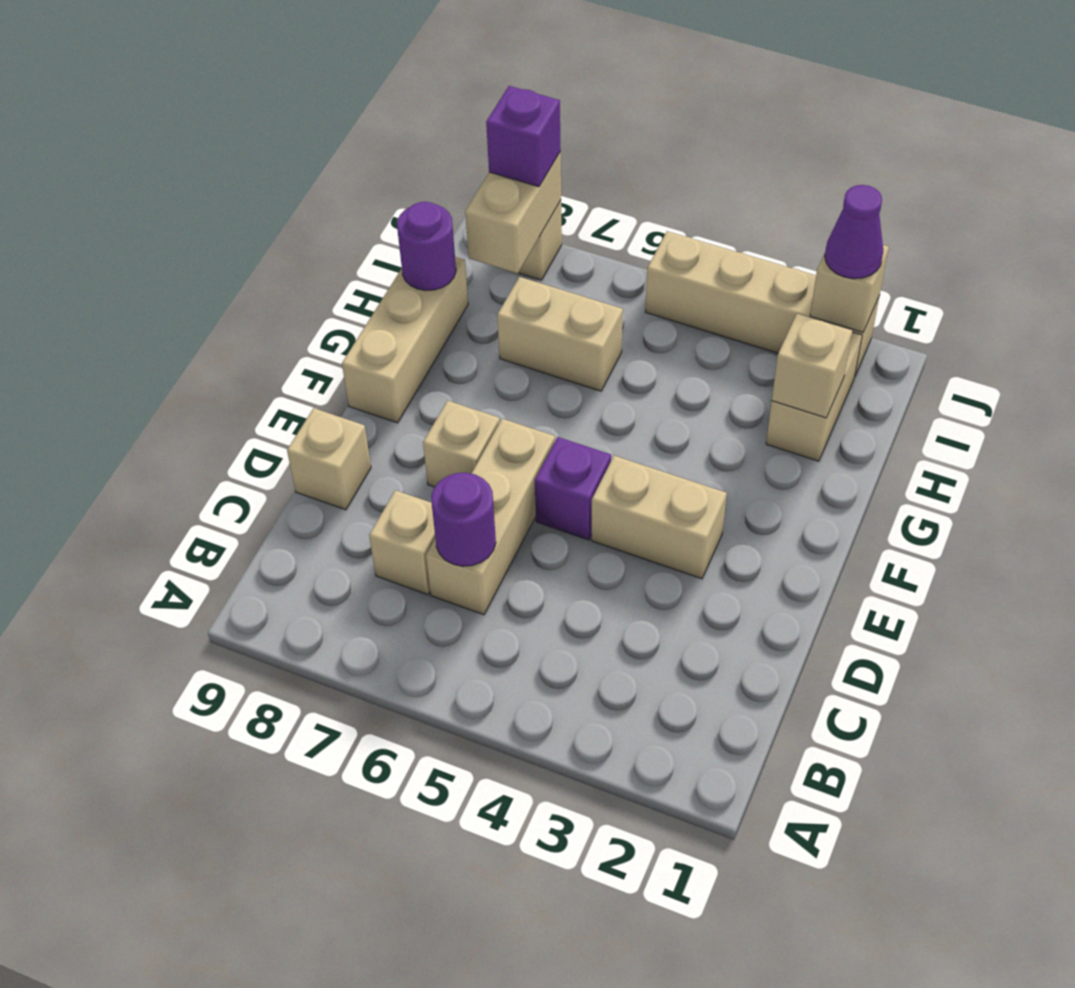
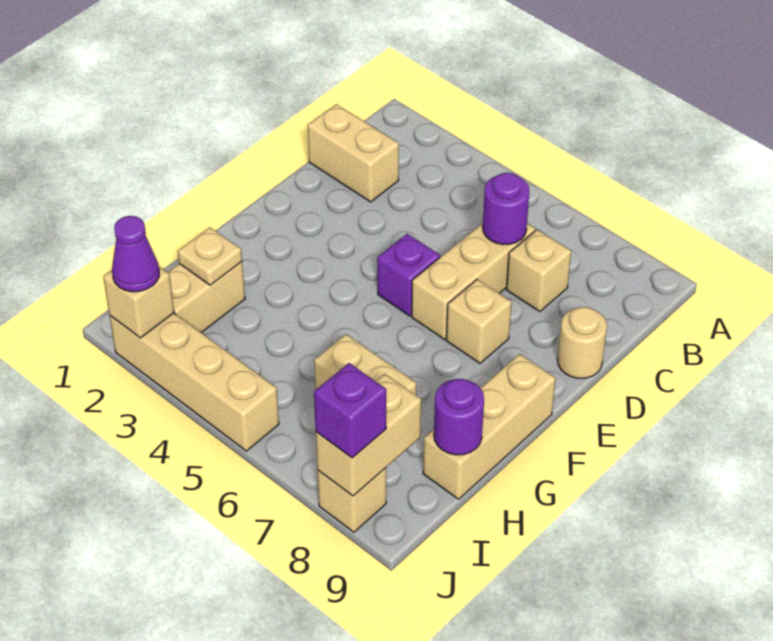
tan 1x1 brick [287,408,371,510] -> tan 1x1 round brick [557,307,607,378]
tan 1x2 brick [591,456,727,579] -> tan 1x2 brick moved to [308,104,399,202]
tan 1x1 brick [772,314,852,418] -> tan 1x1 plate [178,227,242,285]

